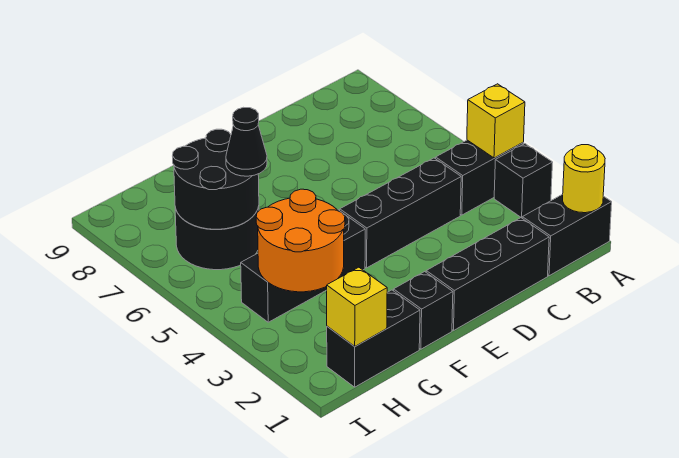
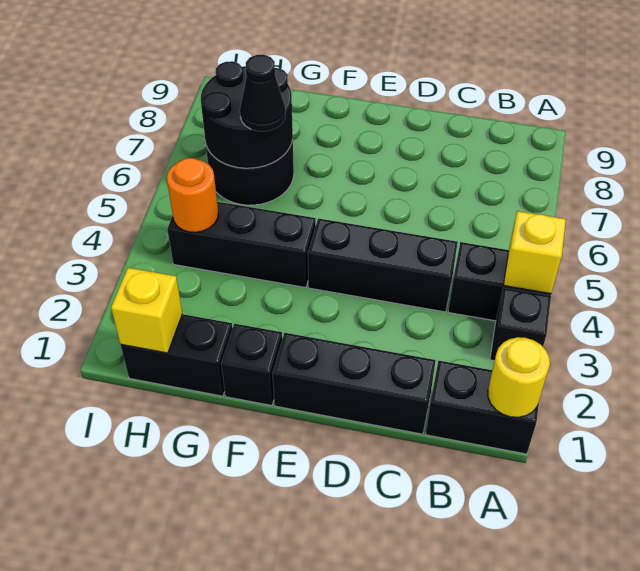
orange 2x2 round brick [256,189,345,292] -> orange 1x1 round brick [167,158,218,232]

